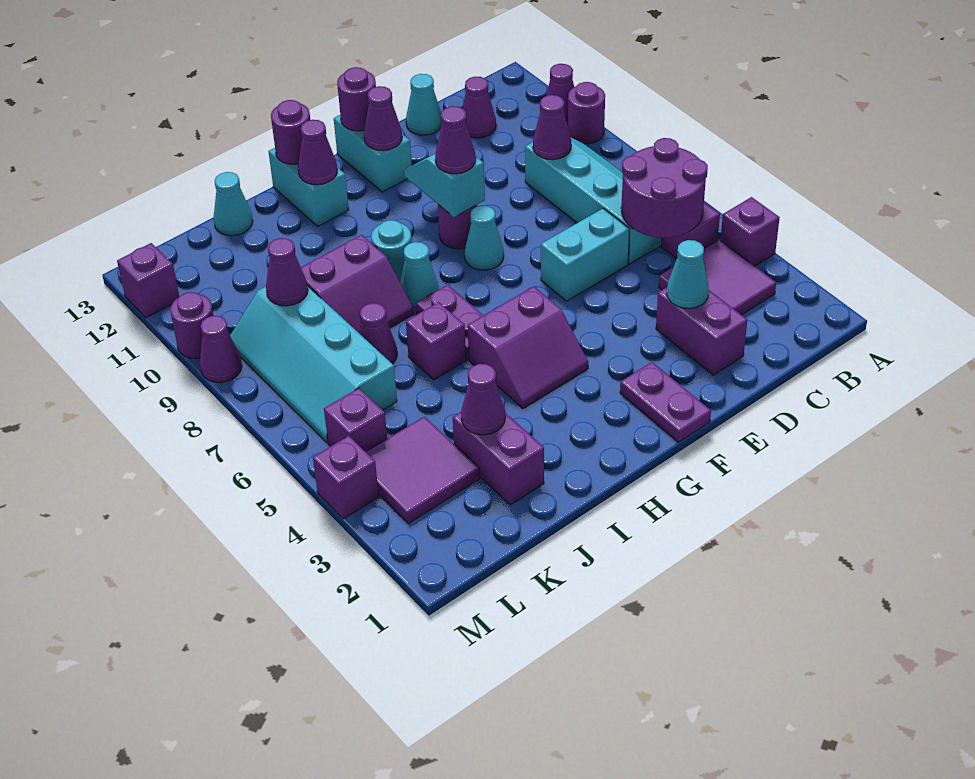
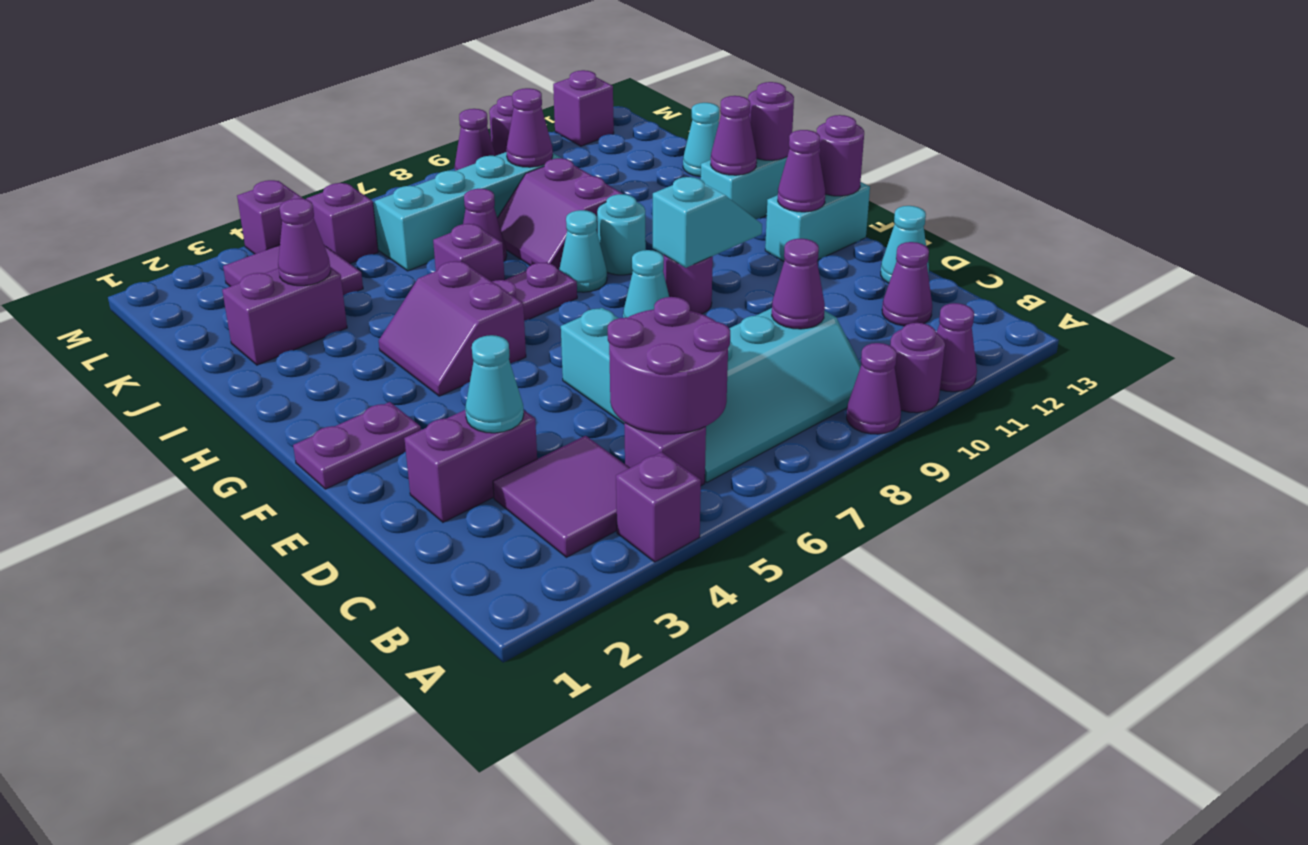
purple 1x1 cone [435,106,476,174] -> purple 1x1 cone moved to [847,343,901,434]

